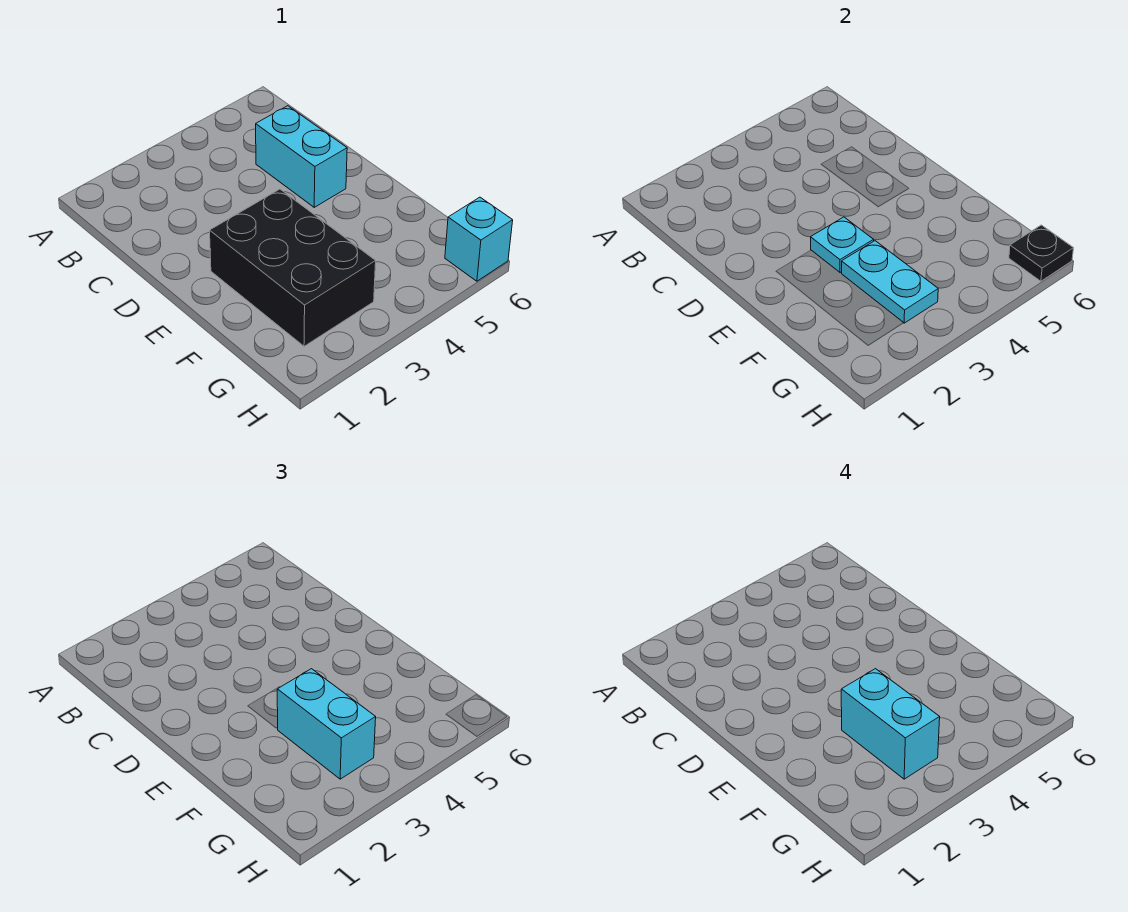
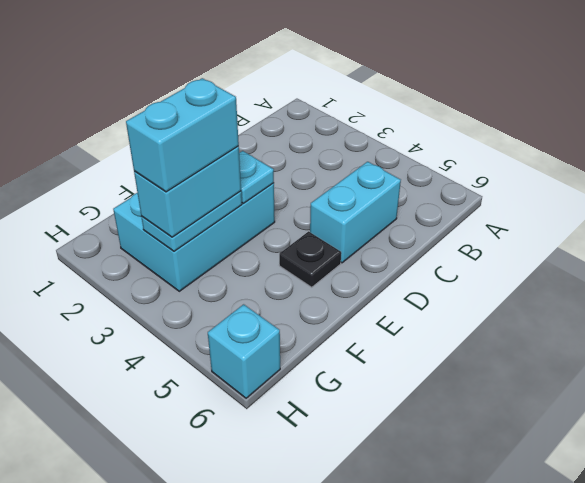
black 2x3 brick [210,189,376,346] -> cyan 2x3 brick [113,183,275,291]
black 1x1 plate [1009,225,1073,281] -> black 1x1 plate moved to [279,231,341,287]

